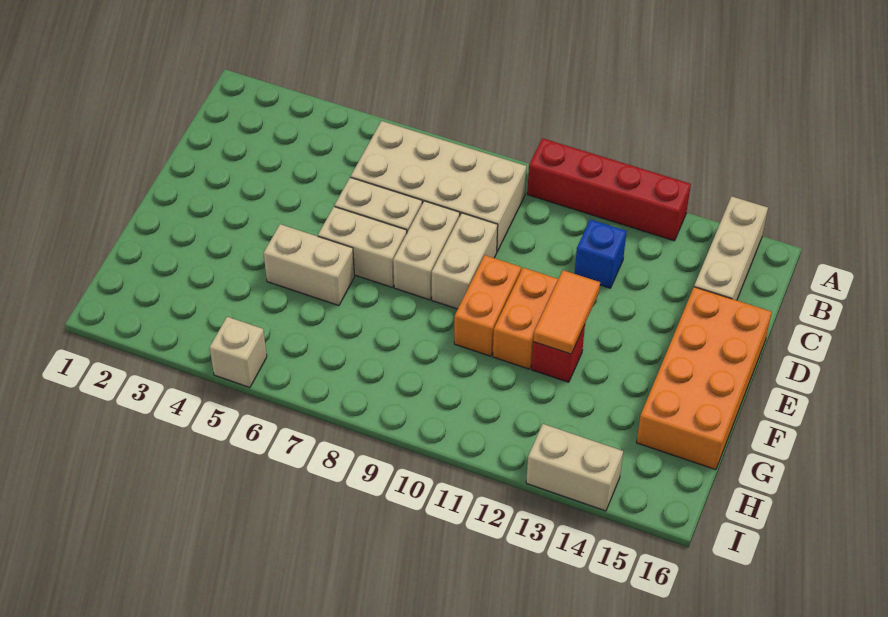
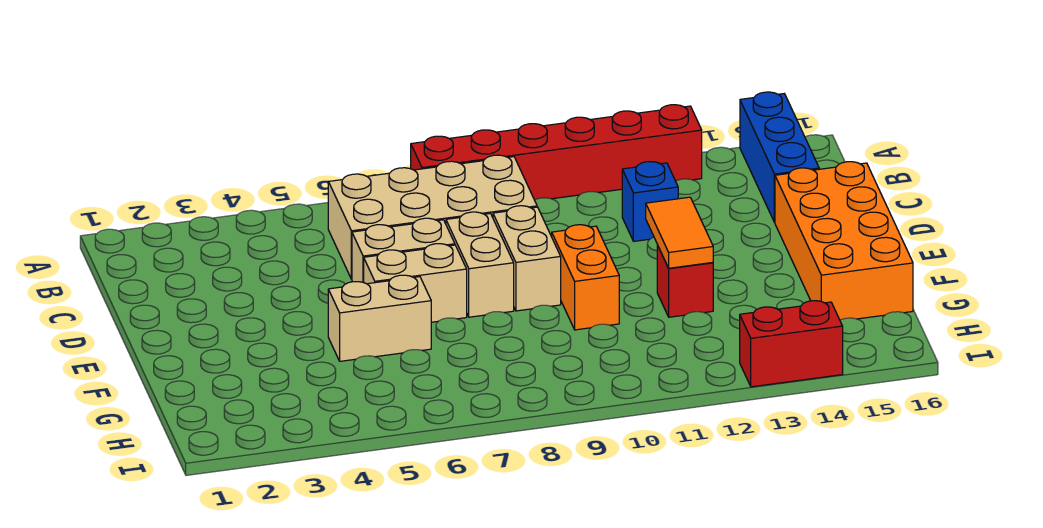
red 1x4 brick [527,138,691,241] -> red 1x6 brick [411,105,702,200]
tan 1x3 brick [694,196,768,300] -> blue 1x3 brick [740,92,819,222]
orange 1x2 brick [493,268,558,369] -> none
tan 1x1 brick [210,317,267,388] -> none
tan 1x2 brick [526,424,623,511] -> red 1x2 brick [740,301,843,387]

